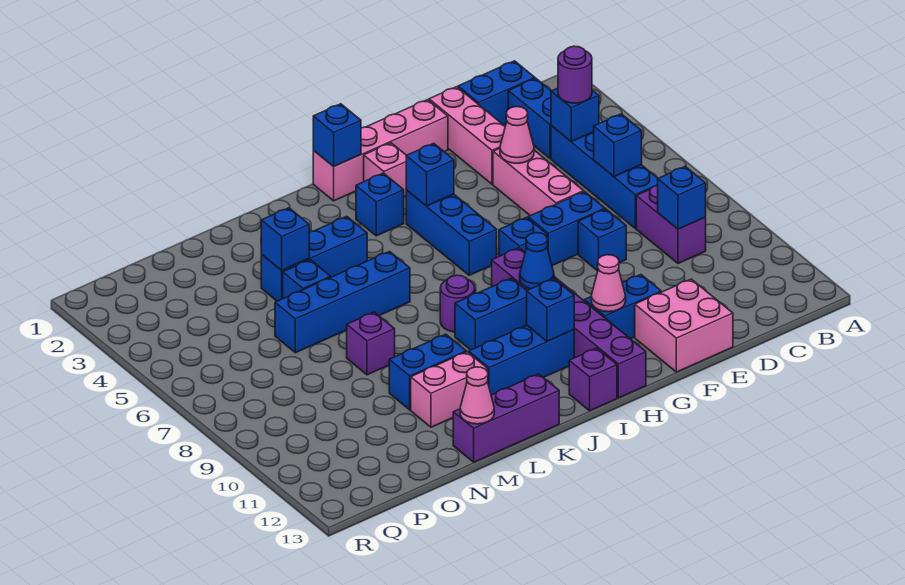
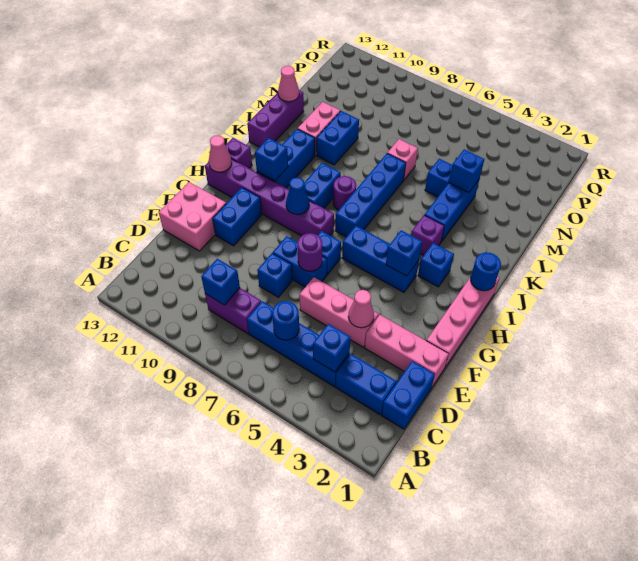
purple 1x1 round brick [558,46,592,103] -> purple 1x1 round brick moved to [297,233,322,271]
blue 1x1 brick [594,114,642,177] -> blue 1x1 round brick [272,301,299,340]
blue 1x2 brick [528,192,605,266] -> blue 1x2 brick turned to [273,236,327,287]
pink 1x1 cone [591,255,626,312] -> pink 1x1 cone moved to [209,135,232,172]
pink 1x1 brick [364,143,406,196] -> pink 1x1 brick moved to [387,139,418,180]
blue 1x1 brick [313,104,361,167] -> blue 1x1 round brick [471,252,501,291]
blue 1x4 brick [275,251,410,353] -> blue 1x4 brick moved to [335,154,406,237]
purple 1x1 brick [347,312,395,375] -> purple 1x1 brick moved to [411,215,444,255]

